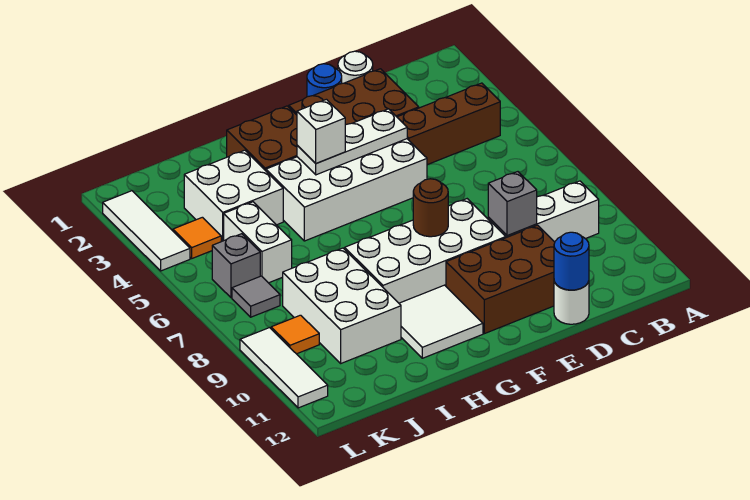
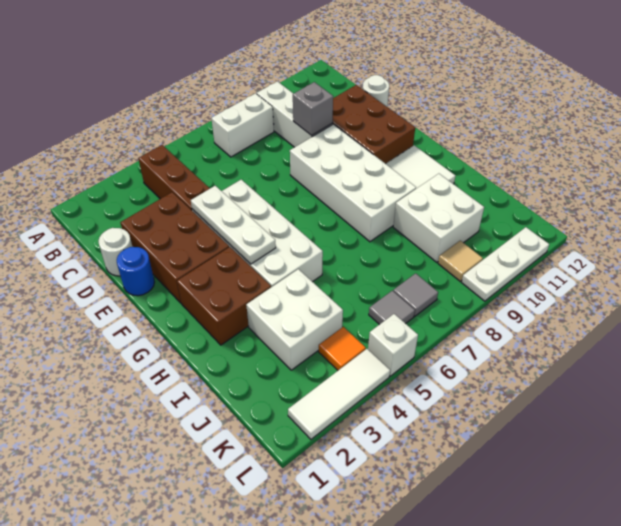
blue 1x1 round brick [554,232,589,290] -> none
brown 1x1 round brick [413,179,448,237] -> none
white 1x1 brick [297,99,345,163] -> white 1x1 brick moved to [368,314,418,376]
white 2x3 brick [283,248,401,363] -> white 2x2 brick [393,174,484,262]
white 1x2 brick [224,202,292,283] -> white 1x2 brick moved to [211,93,274,157]
grey 1x1 brick [212,234,260,298] -> grey 1x1 tile [369,291,415,325]
orange 1x1 tile [271,315,319,354] -> tan 1x1 tile [438,241,483,281]
white 1x3 tile [240,328,328,408] -> white 1x3 plate [462,227,549,301]

